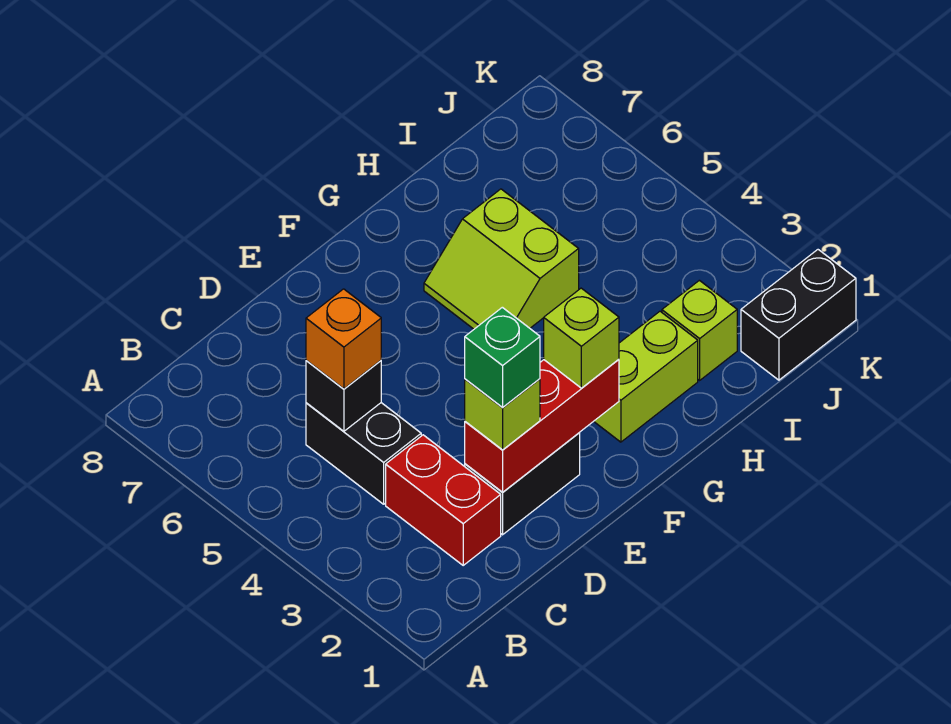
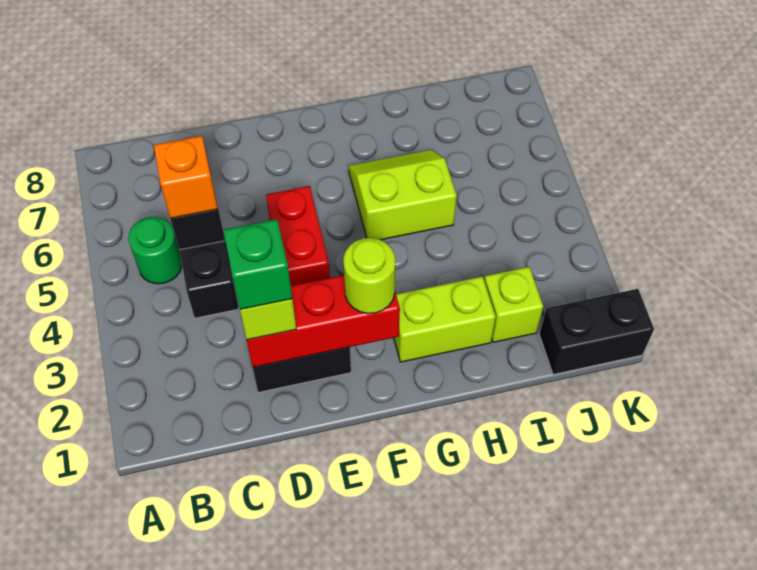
none -> green 1x1 round brick [128,217,182,284]
red 1x2 brick [386,435,501,565] -> red 1x2 brick moved to [266,186,330,286]
lime 1x1 brick [544,288,619,388] -> lime 1x1 round brick [343,238,395,314]
lime 2x2 slope [424,189,579,329] -> lime 2x2 slope turned to [348,150,457,240]

